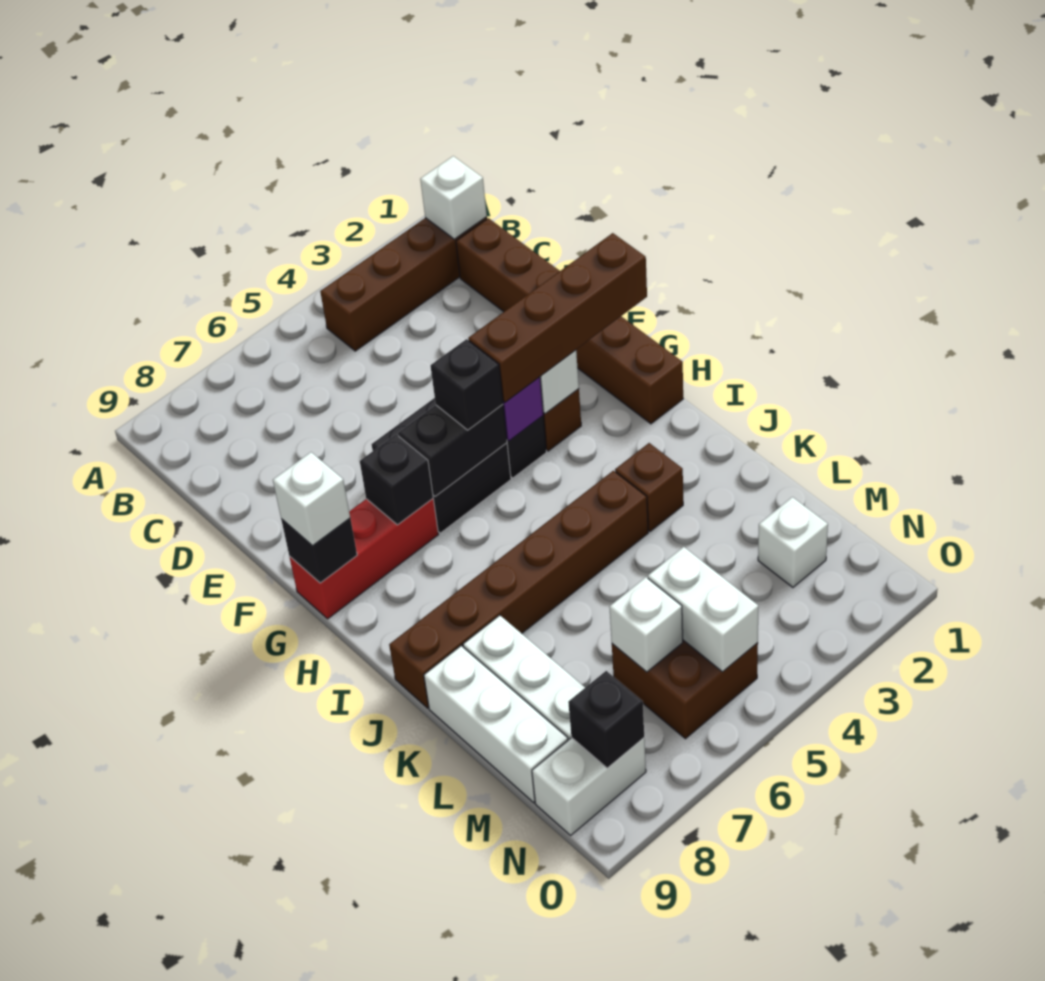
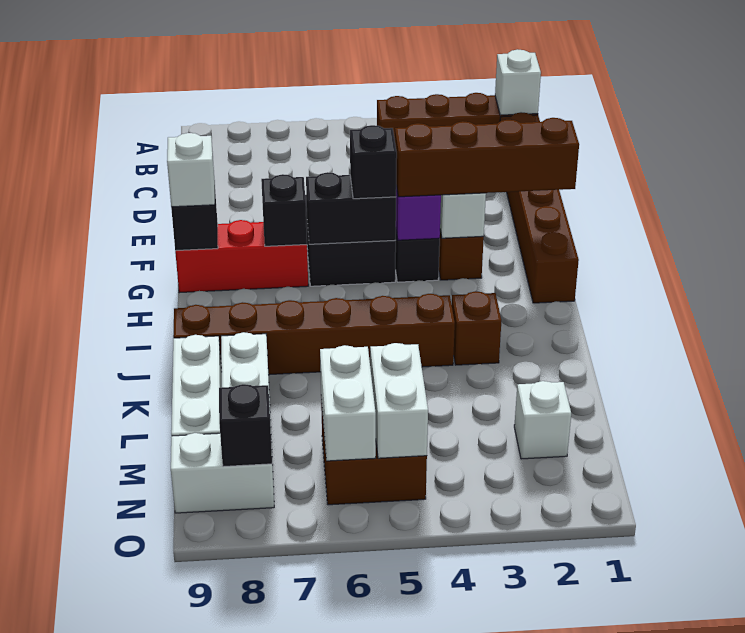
white 1x1 brick [609,577,683,672] -> white 1x2 brick [320,345,376,461]

